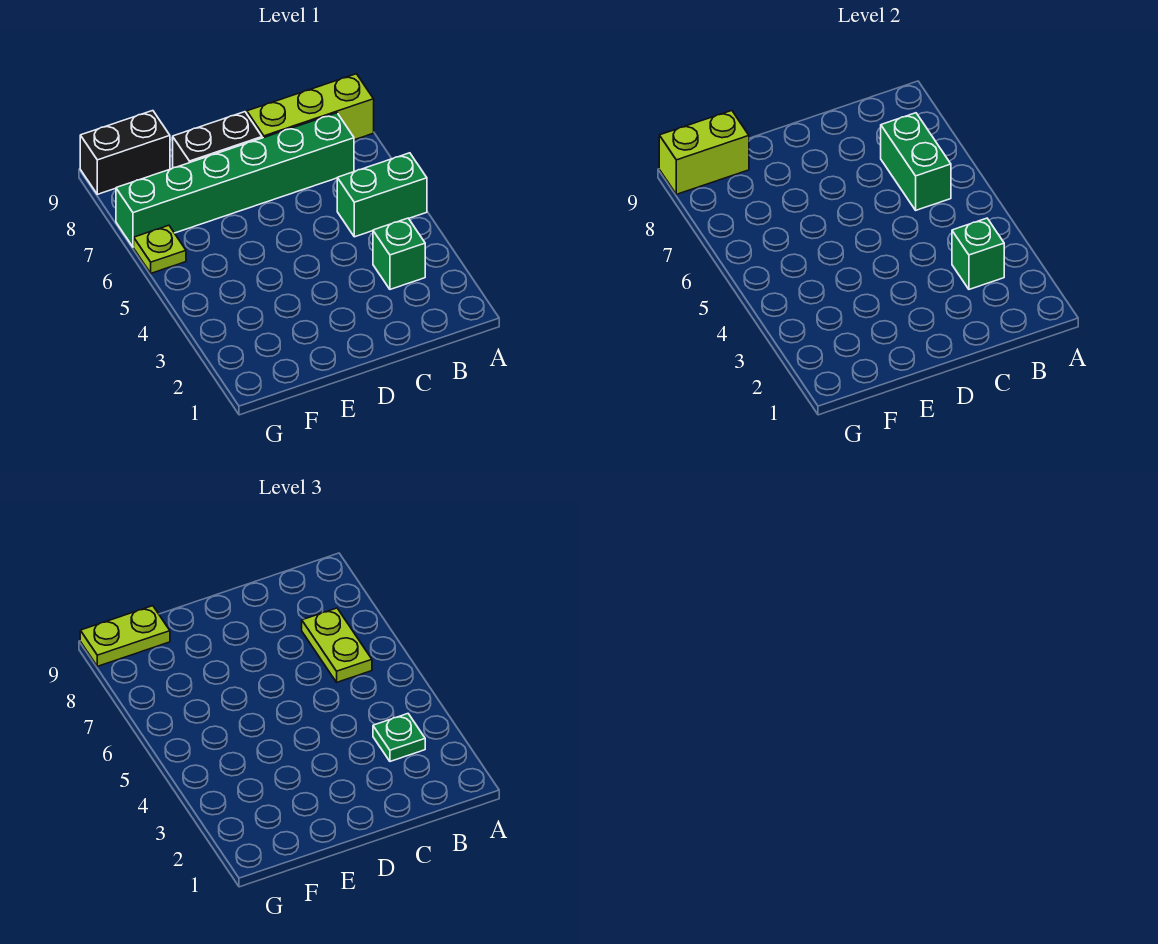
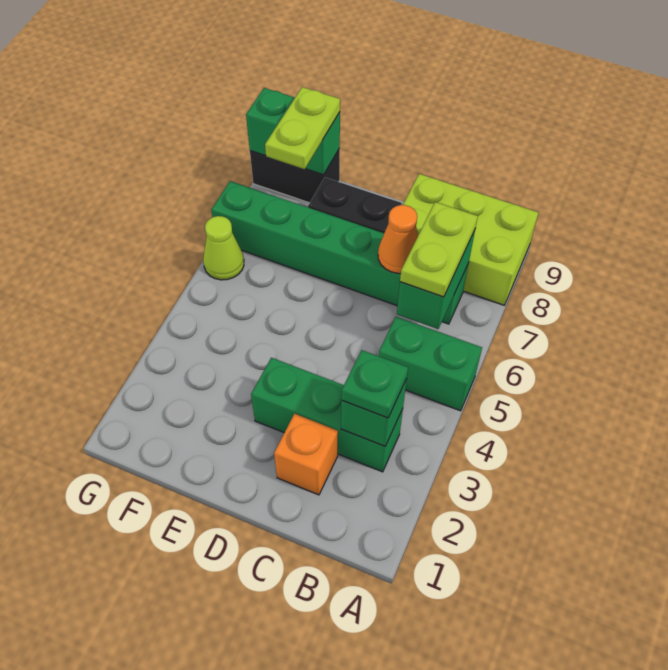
lime 1x3 brick [247,74,374,140] -> lime 2x3 brick [403,174,539,305]
green 1x1 brick [373,218,425,289] -> green 1x3 brick [251,358,403,472]
none -> orange 1x1 brick [274,414,338,495]
none -> orange 1x1 cone [378,205,418,273]
lime 1x2 brick [659,111,749,194] -> green 1x2 brick [246,88,340,175]
lime 1x2 plate [80,606,170,666] -> lime 1x2 plate turned to [265,87,340,169]
lime 1x1 plate [134,225,186,273] -> lime 1x1 cone [203,216,244,280]

